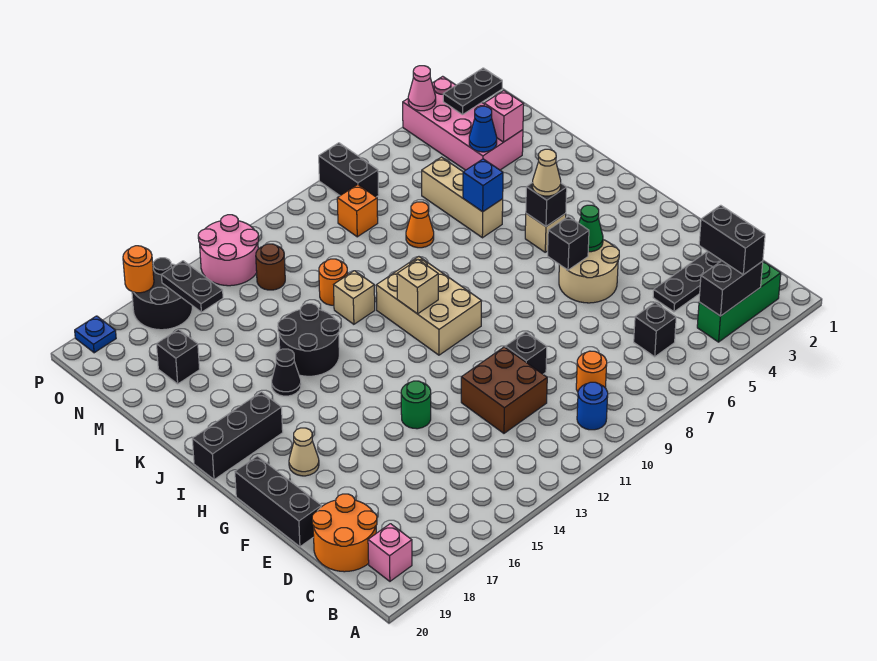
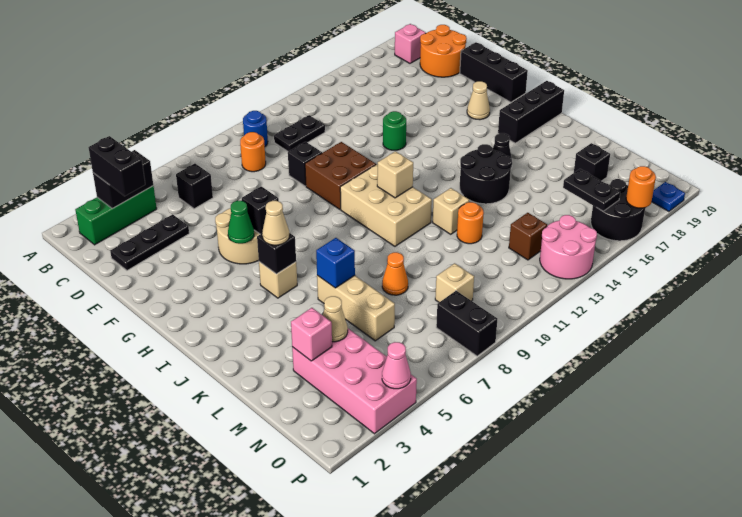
brown 2x2 brick [461,347,547,433] -> brown 2x2 brick moved to [305,142,376,209]
blue 1x1 cone [469,106,497,152] -> tan 1x1 cone [323,296,348,342]
orange 1x1 brick [337,185,378,237] -> tan 1x1 brick [435,263,474,302]
brown 1x1 round brick [256,244,285,290] -> brown 1x1 brick [509,213,547,260]
black 1x2 plate [443,68,502,115] -> black 1x2 plate moved to [274,115,325,152]

